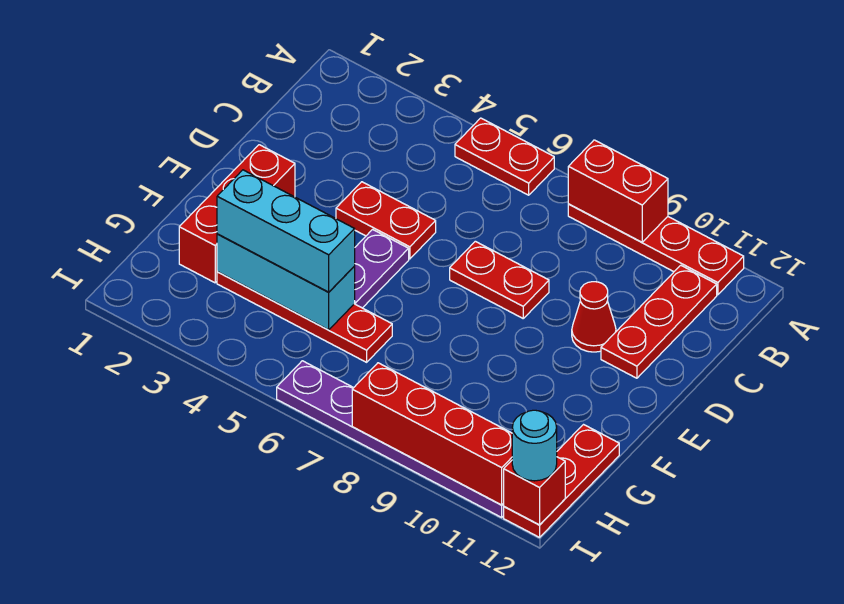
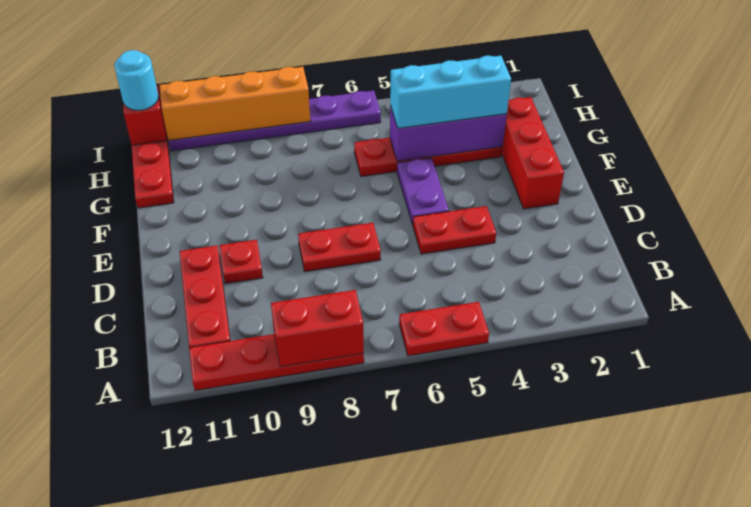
red 1x1 cone [572,282,616,352] -> red 1x1 plate [219,240,263,284]
cyan 1x3 brick [217,234,355,330] -> purple 1x3 brick [390,106,507,161]
red 1x4 brick [352,363,512,505] -> orange 1x4 brick [159,67,311,140]

